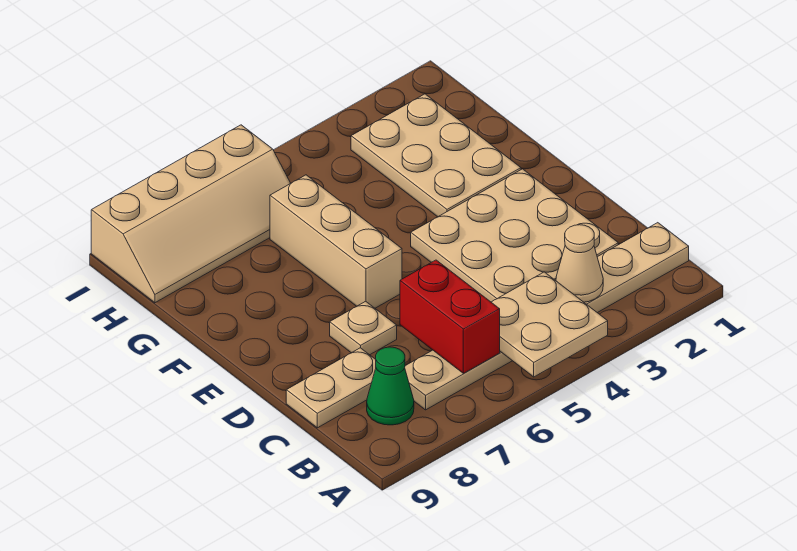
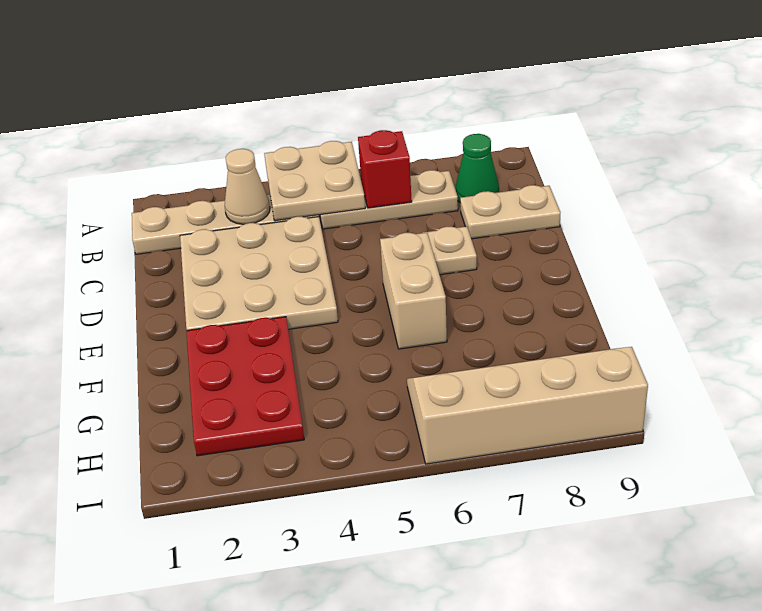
red 1x2 brick [400,260,500,373] -> red 1x1 brick [358,130,412,208]
tan 1x3 brick [270,175,402,308] -> tan 1x2 brick [380,233,447,349]
tan 2x3 plate [351,94,521,217] -> red 2x3 plate [186,317,304,456]

